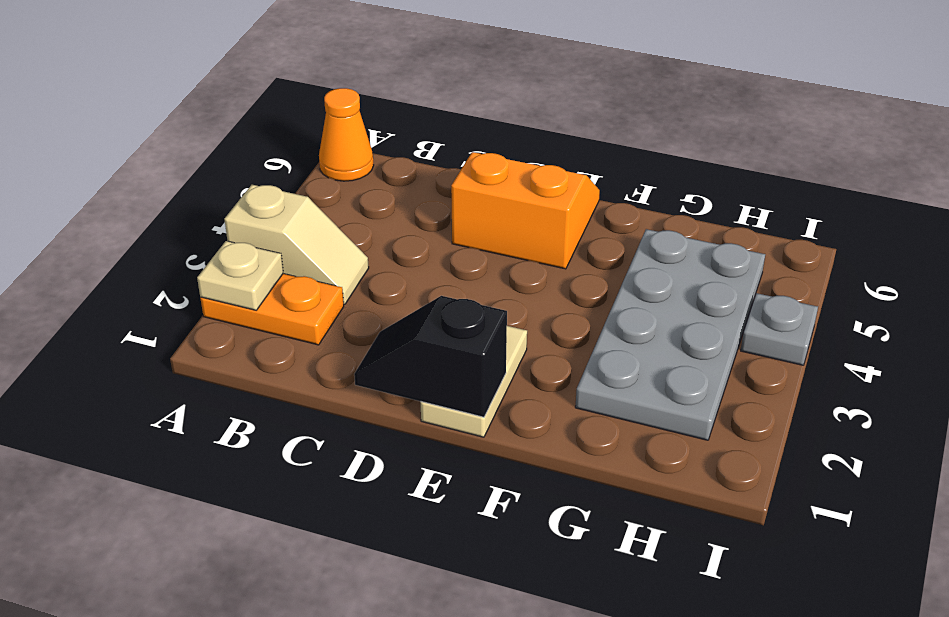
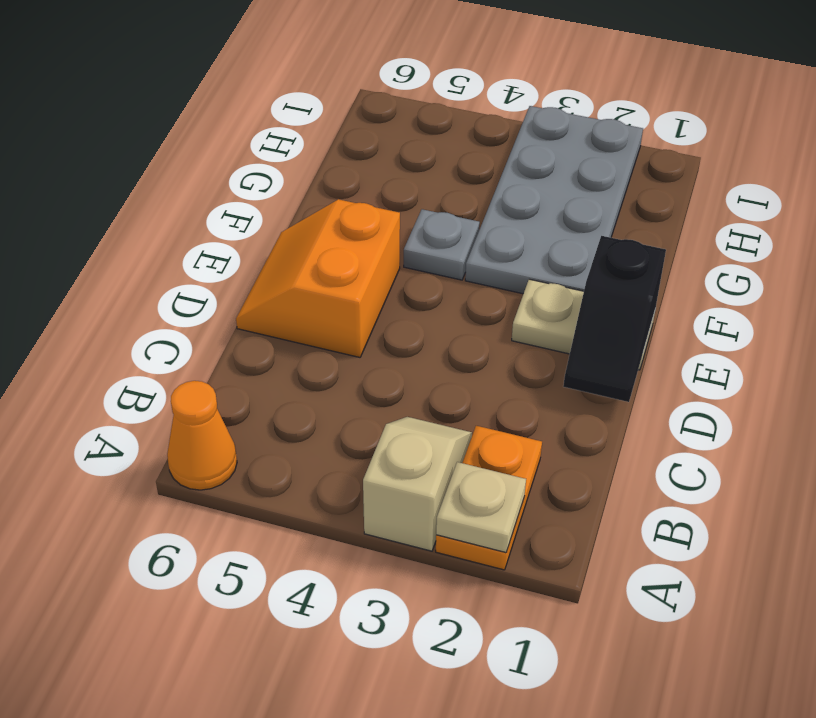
grey 2x4 plate [575,229,765,440] -> grey 2x4 plate turned to [465,106,643,294]
grey 1x1 plate [741,293,818,365] -> grey 1x1 plate moved to [404,209,480,280]

